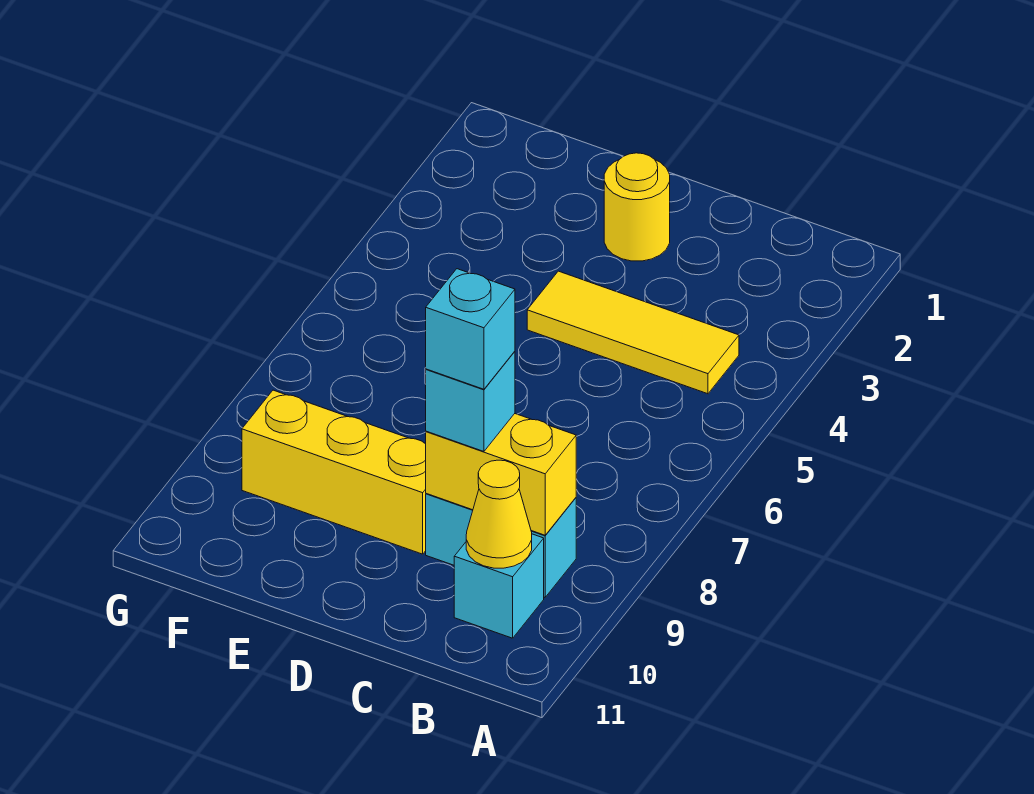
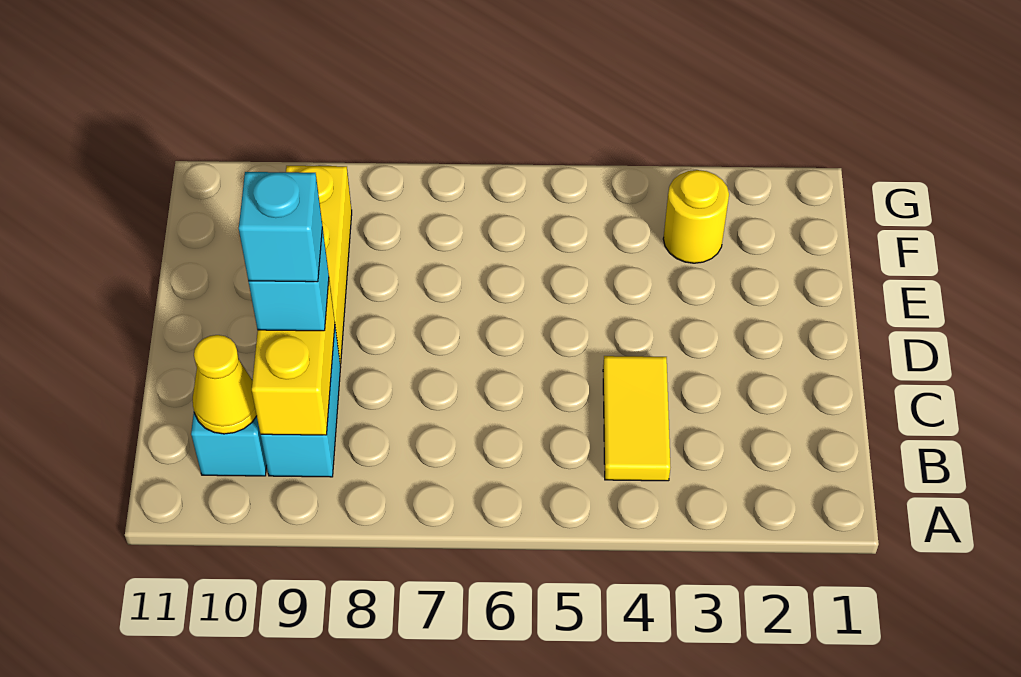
yellow 1x3 tile [527,271,739,394] -> yellow 1x2 tile [603,356,670,481]
yellow 1x1 round brick [604,153,670,261] -> yellow 1x1 round brick moved to [663,170,729,263]

